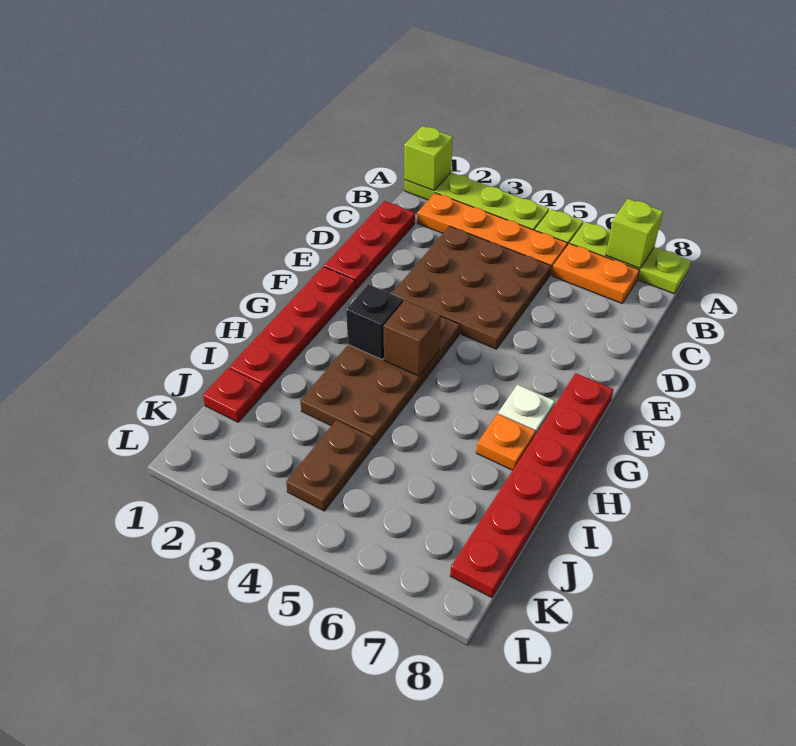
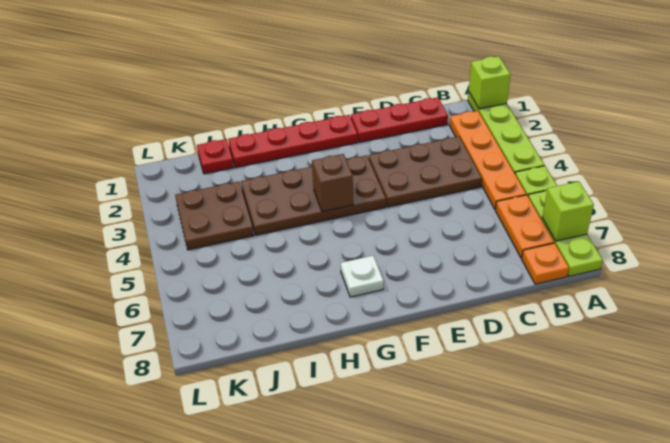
brown 3x3 plate [392,226,551,349] -> brown 2x3 plate [369,137,482,207]
red 1x6 plate [450,373,613,598] -> none
black 1x1 brick [346,284,403,359] -> none
orange 1x1 plate [476,414,536,470] -> orange 1x1 plate moved to [522,243,569,284]
brown 1x2 plate [286,420,373,511] -> brown 2x2 plate [175,182,254,250]

